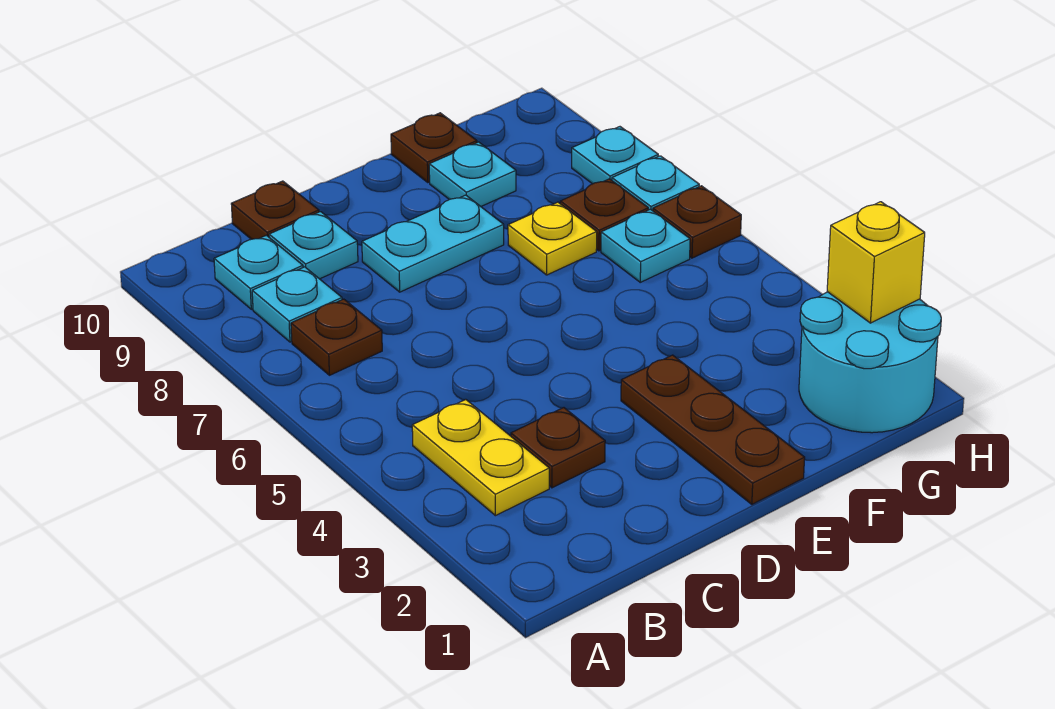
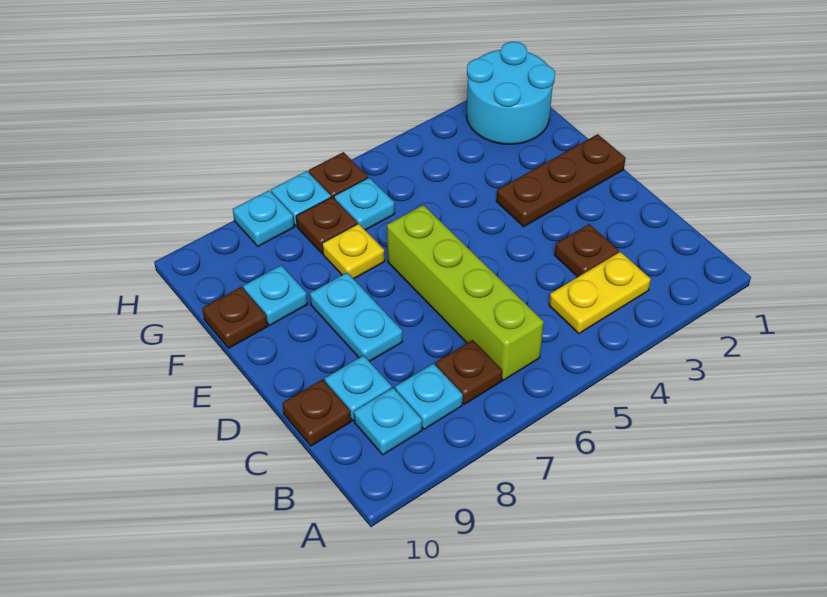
none -> lime 1x4 brick [387,205,544,380]
yellow 1x1 brick [827,202,925,323] -> none

